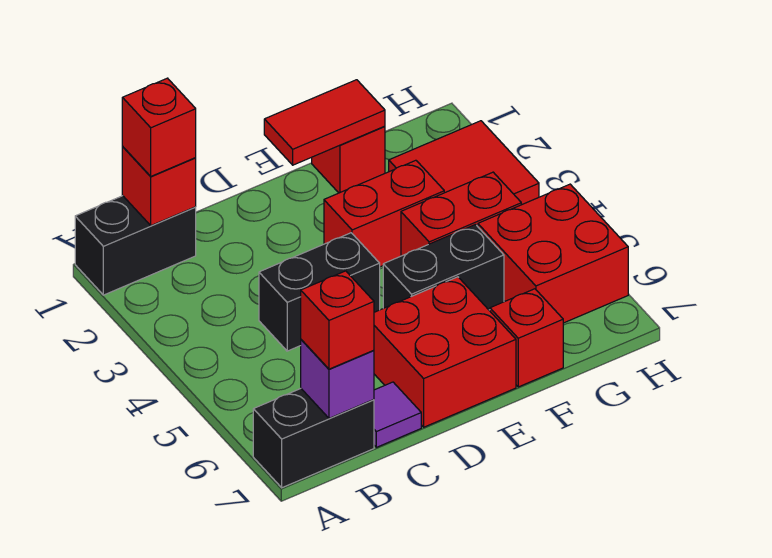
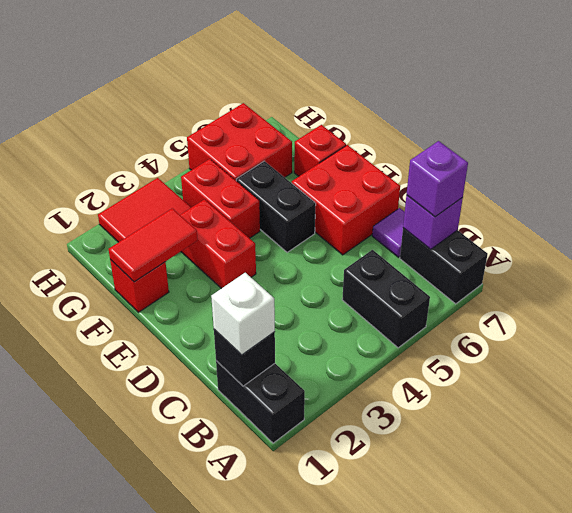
red 1x1 brick [122,147,196,226] -> black 1x1 brick [214,330,275,386]
red 1x1 brick [122,78,196,176] -> white 1x1 brick [211,273,275,355]
red 1x1 brick [301,271,374,369] -> purple 1x1 brick [407,141,468,217]
black 1x2 brick [259,233,380,351] -> black 1x2 brick moved to [342,250,430,348]
red 1x2 tile [264,80,385,165] -> red 1x2 tile turned to [109,209,198,282]

